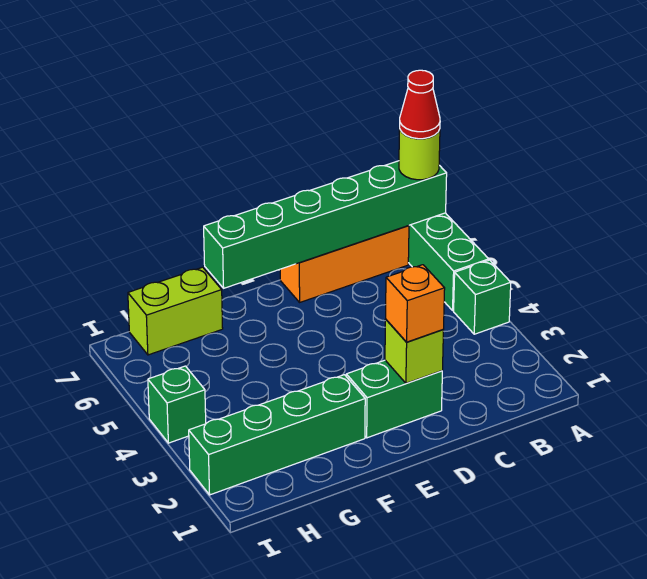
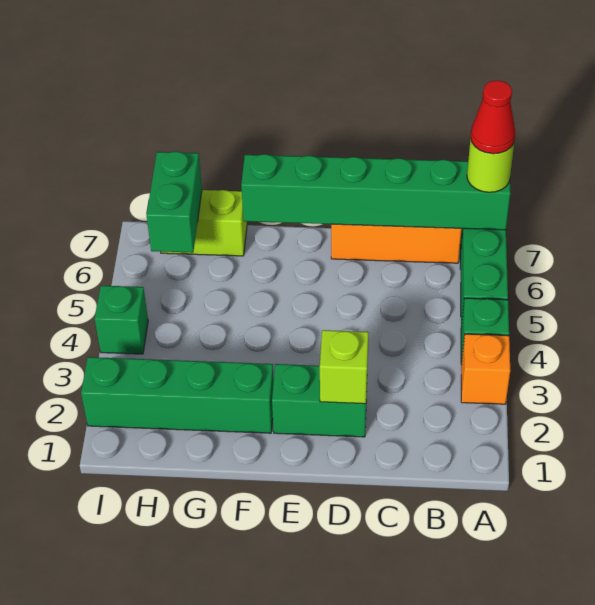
orange 1x1 brick [386,265,445,342] -> orange 1x1 brick moved to [461,334,510,404]
none -> green 1x2 brick [146,152,202,253]

